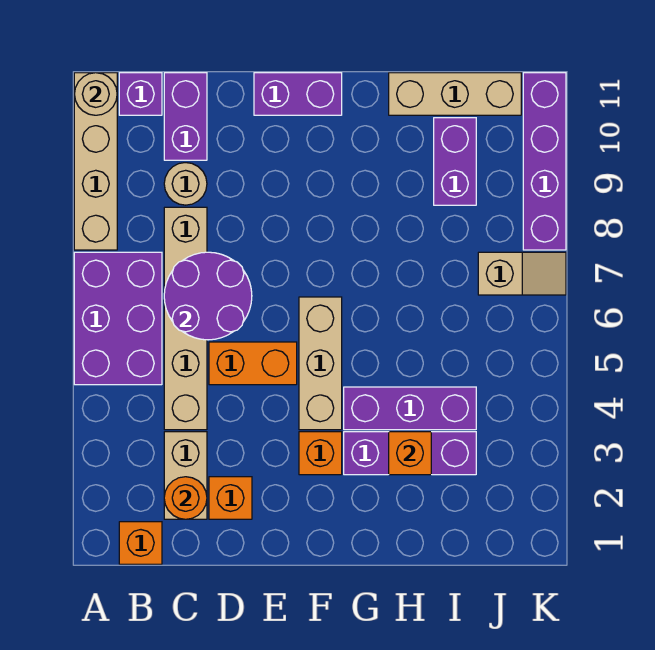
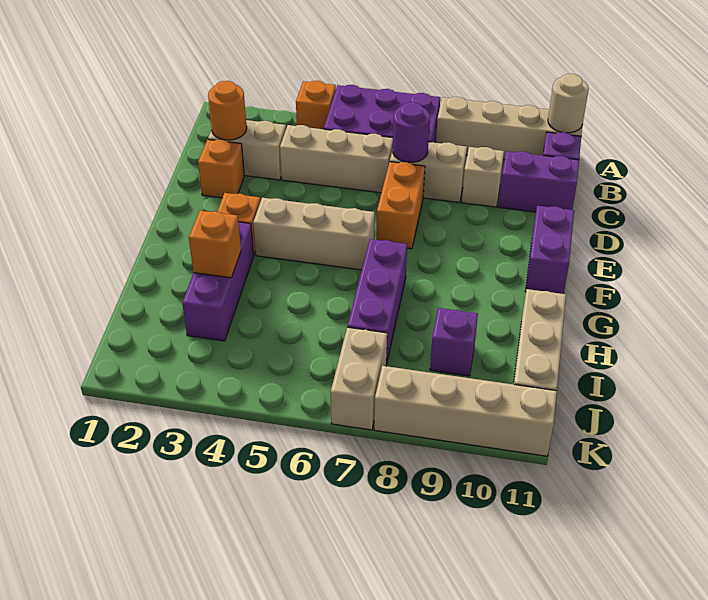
orange 1x1 brick [119,522,162,564] -> orange 1x1 brick moved to [296,81,336,129]
purple 2x2 round brick [164,252,252,340] -> purple 1x1 round brick [393,102,430,162]
tan 1x1 round brick [164,163,207,205] -> tan 1x1 brick [462,147,504,207]
orange 1x2 brick [209,342,297,385] -> orange 1x2 brick moved to [376,162,425,249]
purple 1x3 brick [344,387,476,430] -> purple 1x3 brick moved to [347,239,407,364]
purple 1x2 brick [434,118,476,205] -> purple 1x1 brick [430,308,478,376]
tan 1x2 slope [478,252,566,295] -> tan 1x2 brick [331,327,387,430]
purple 1x4 brick [523,73,566,250] -> tan 1x4 brick [374,366,557,456]

